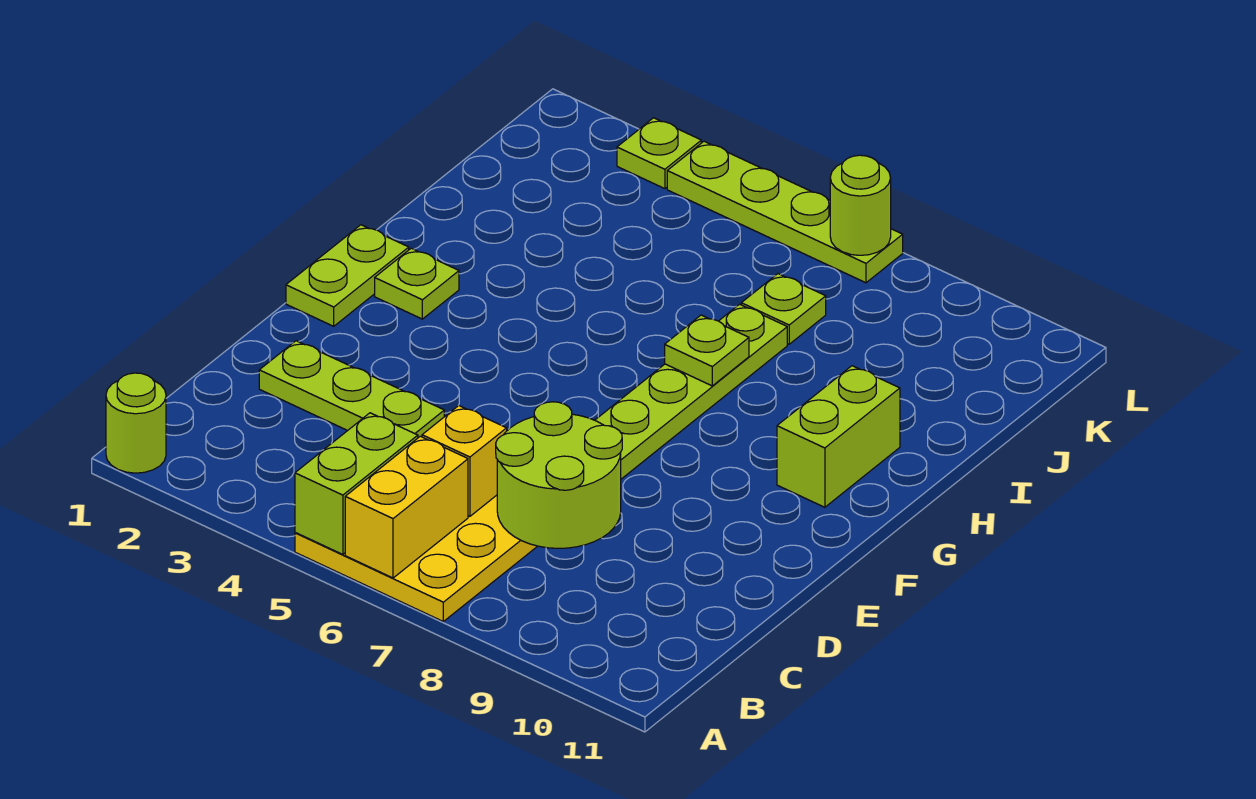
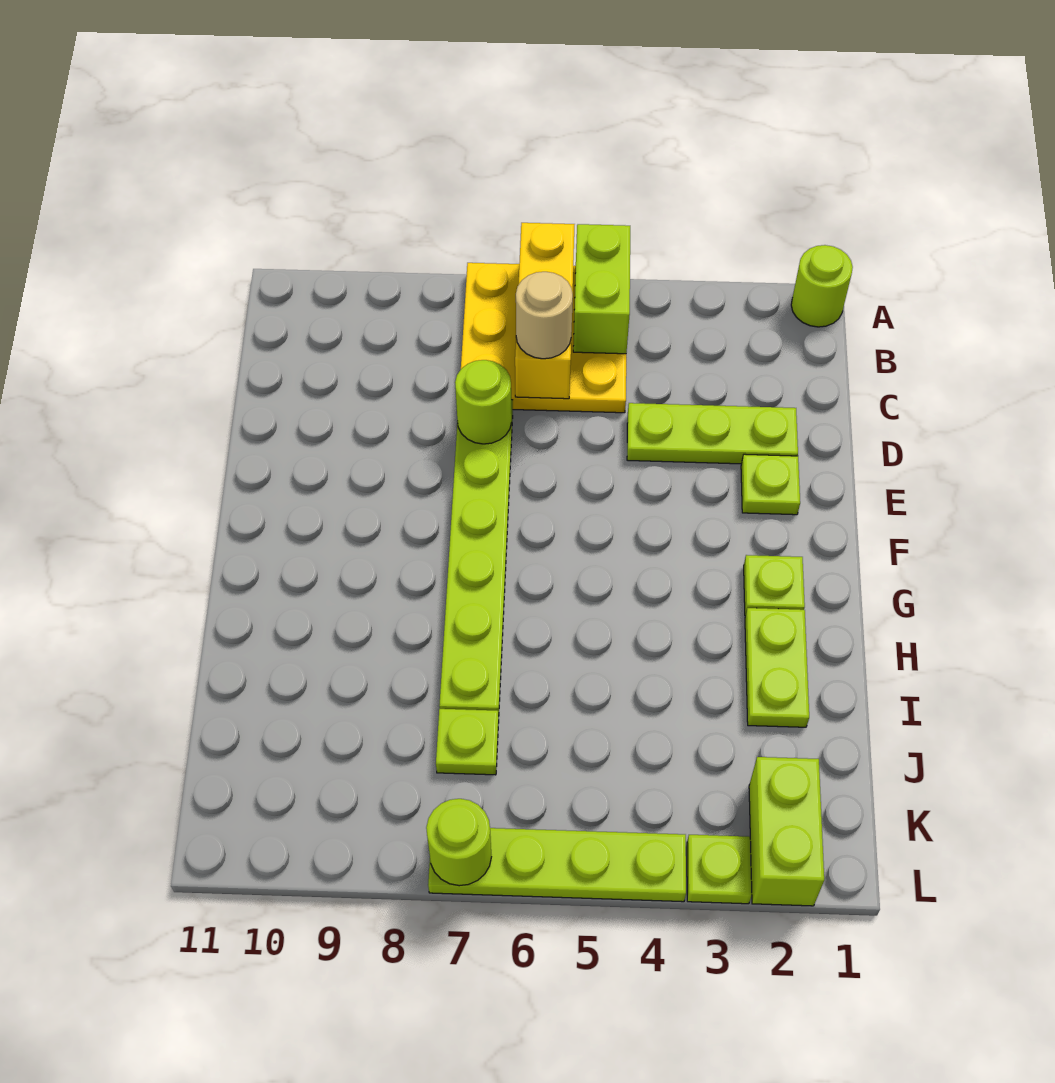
none -> tan 1x1 round brick [516,272,573,359]
lime 2x2 round brick [496,402,622,548] -> lime 1x1 round brick [455,360,512,444]
lime 1x2 plate [286,225,409,326] -> lime 1x2 plate moved to [745,608,809,727]
lime 1x2 brick [777,366,900,507] -> lime 1x2 brick moved to [749,757,824,906]
lime 1x1 plate [665,315,749,386] -> lime 1x1 plate moved to [741,454,800,515]

